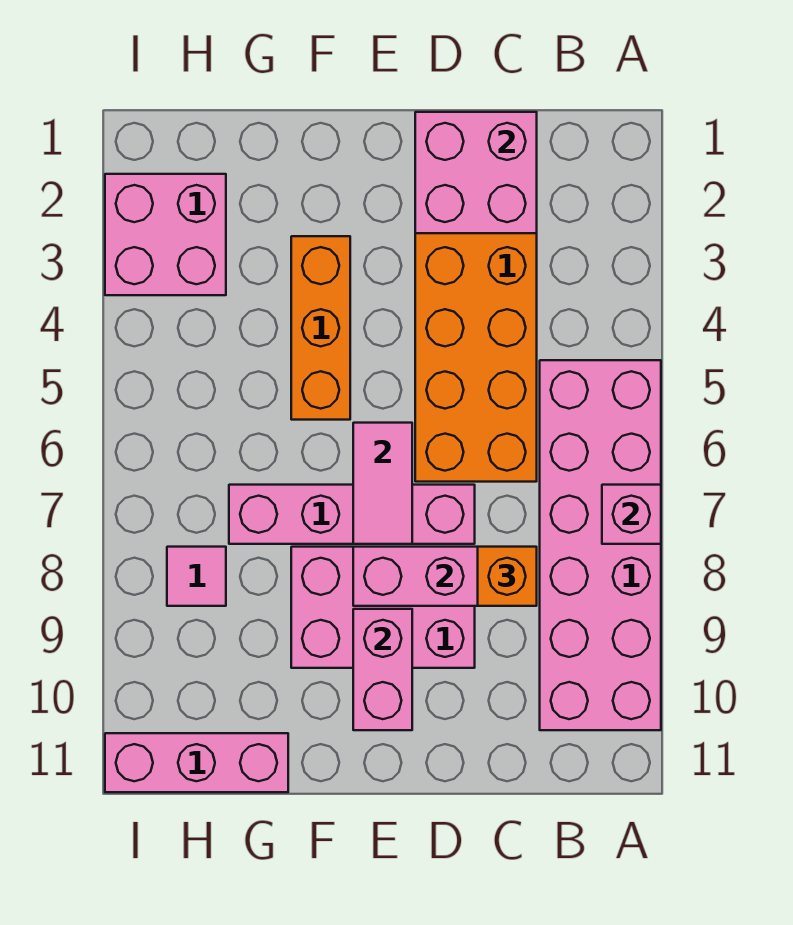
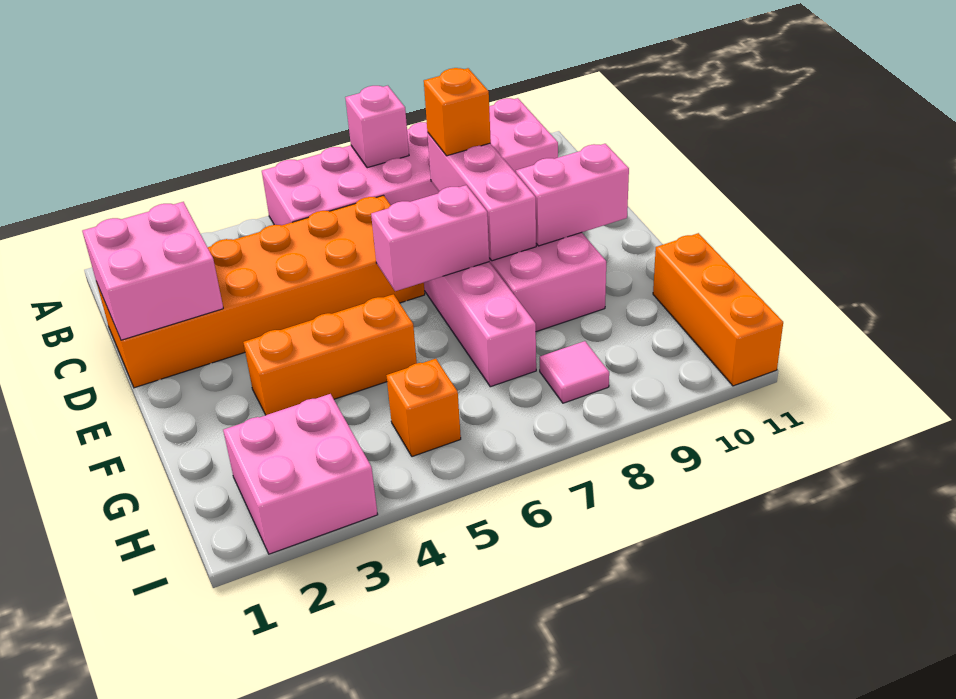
pink 1x2 tile [353,423,412,544] -> pink 1x2 brick [371,185,489,291]
pink 1x3 brick [105,733,288,792] -> orange 1x3 brick [653,233,783,386]
none -> orange 1x1 brick [386,359,461,457]

